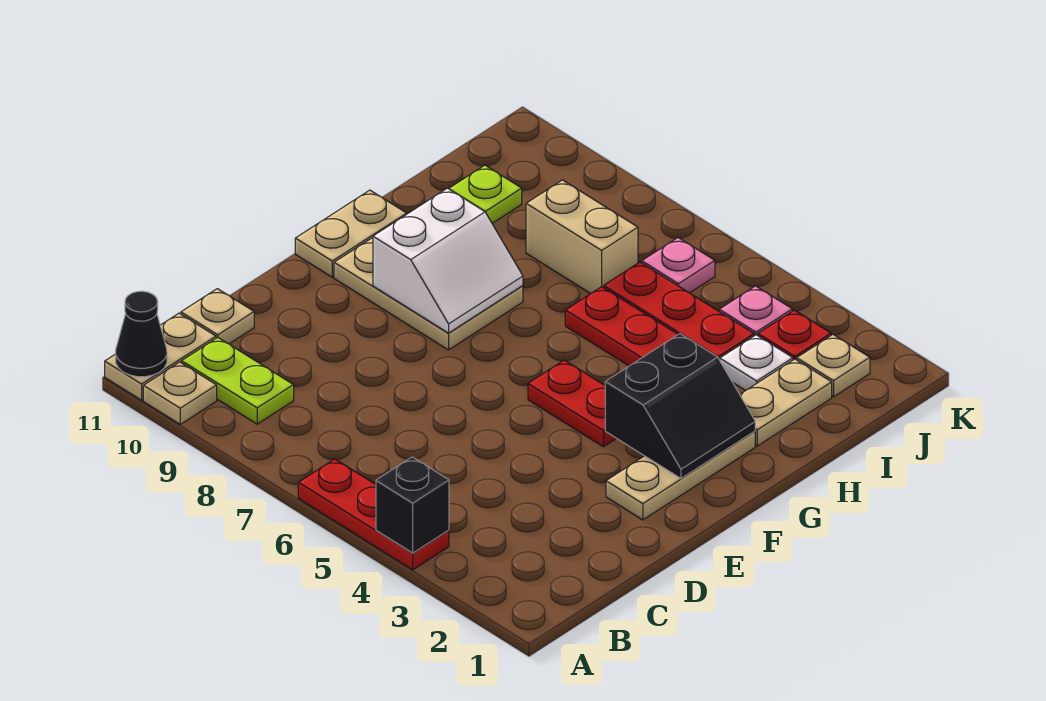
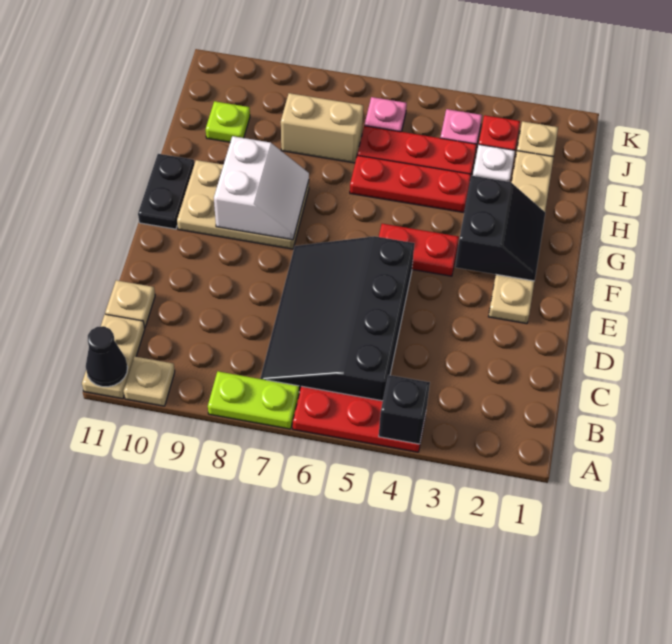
none -> black 3x4 slope [260,236,415,401]
lime 1x2 plate [182,338,294,424] -> lime 1x2 plate moved to [208,371,299,429]
tan 1x2 plate [295,190,407,277] -> black 1x2 plate [138,154,194,229]

